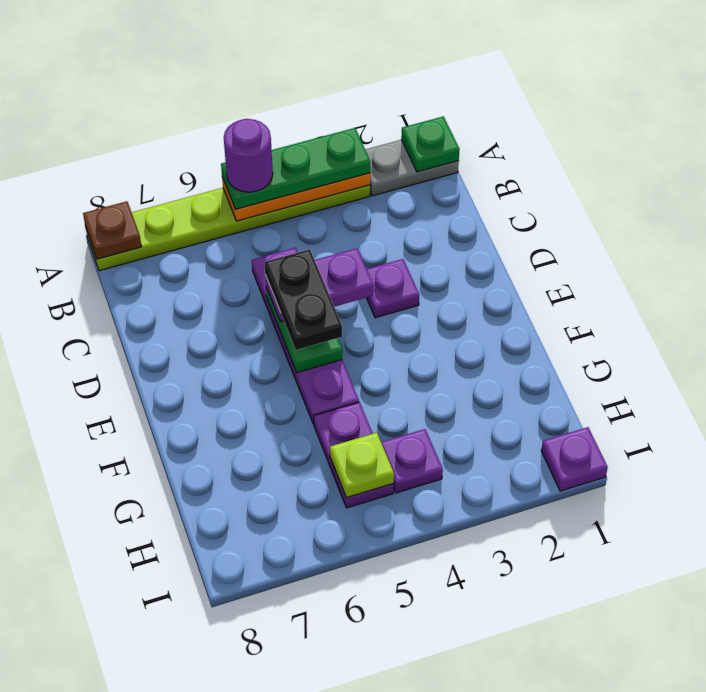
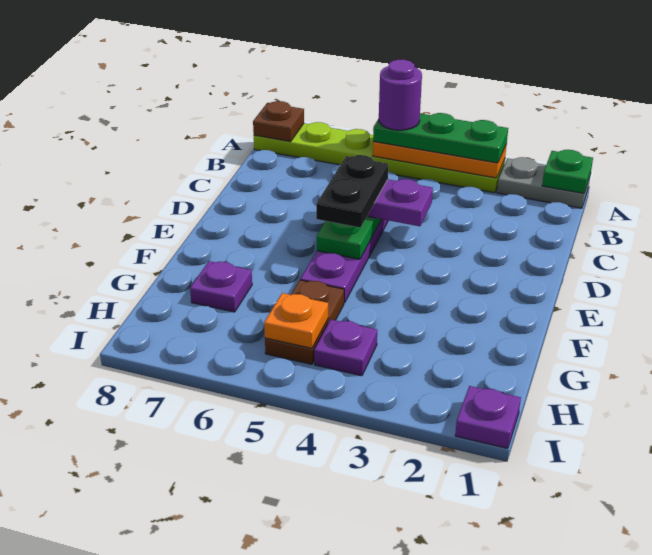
purple 1x1 plate [367,259,419,318] -> purple 1x1 plate moved to [190,261,252,312]
purple 1x2 plate [314,402,394,508] -> brown 1x2 plate [265,280,344,364]
lime 1x1 plate [330,433,394,498] -> orange 1x1 plate [264,293,328,348]

